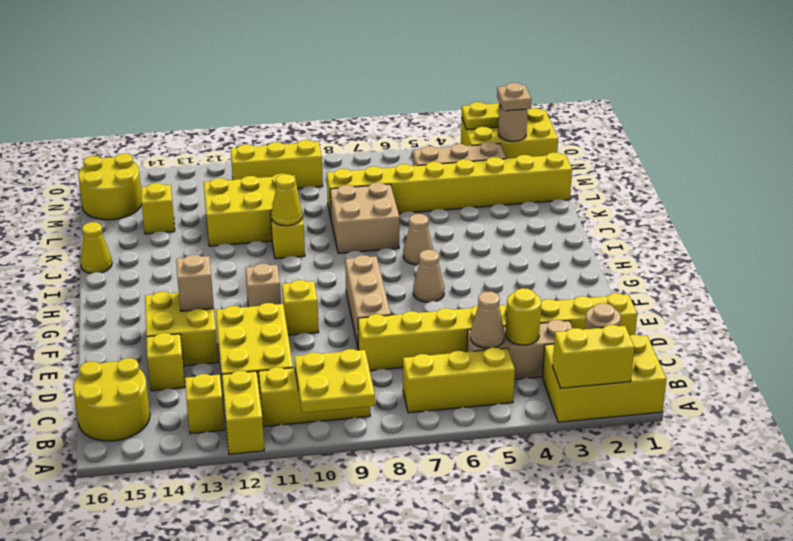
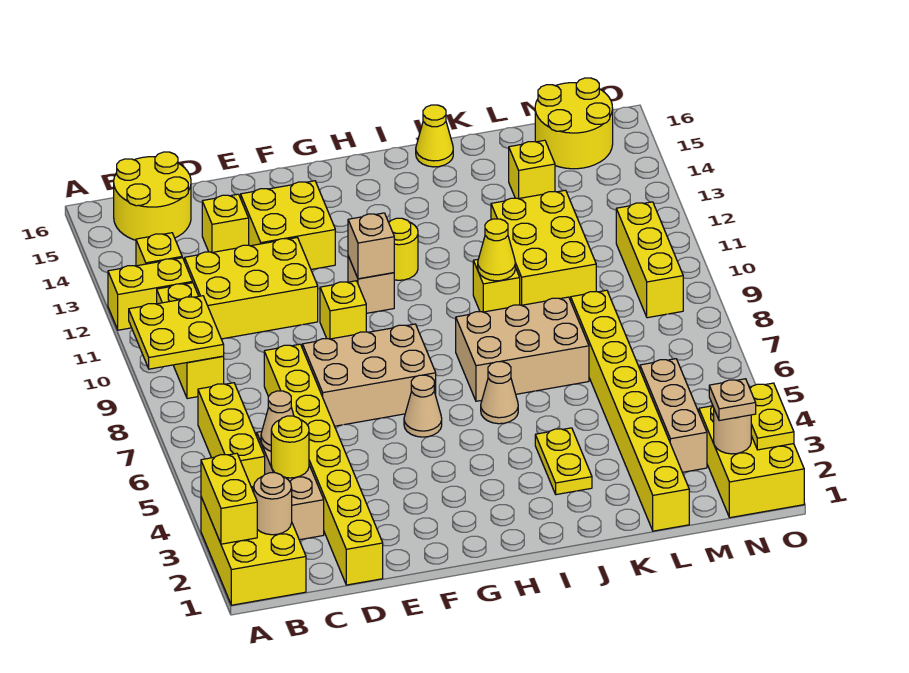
tan 1x3 brick [345,255,391,346] -> tan 2x3 brick [302,324,436,426]
tan 1x1 brick [176,255,214,311] -> tan 1x1 brick moved to [348,213,394,279]
none -> yellow 1x1 round brick [389,218,418,280]
none -> yellow 1x2 plate [535,428,592,495]
tan 2x2 brick [330,183,399,253] -> tan 2x3 brick [456,297,589,401]

